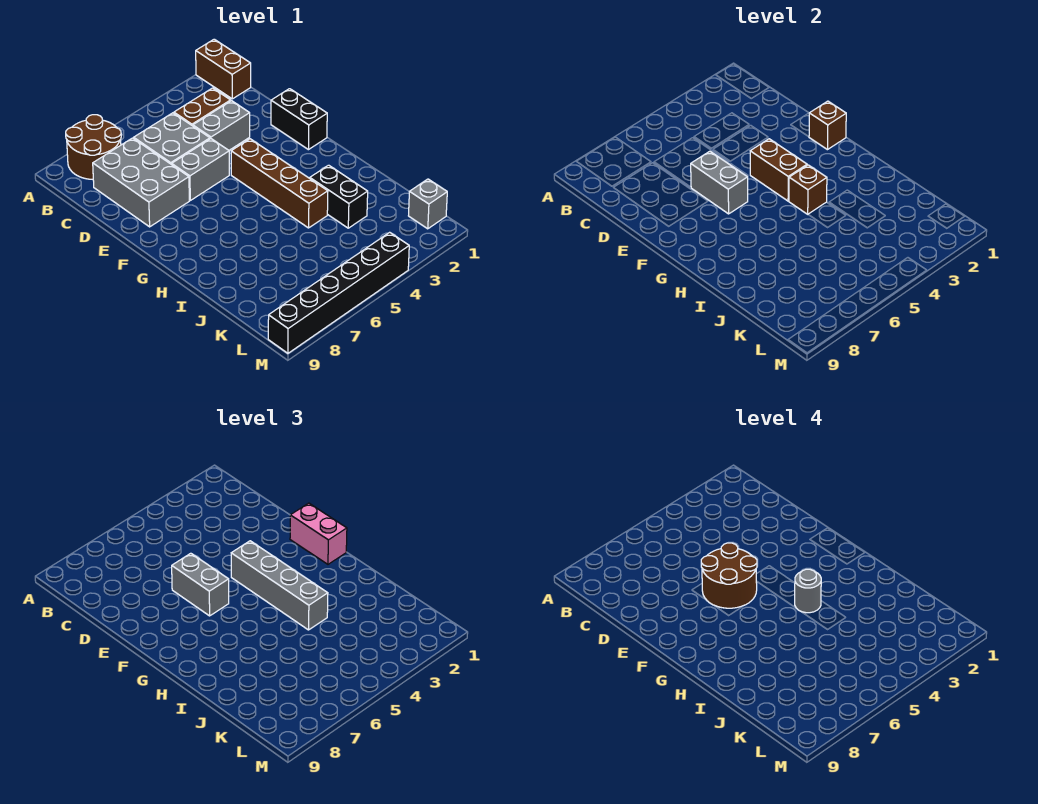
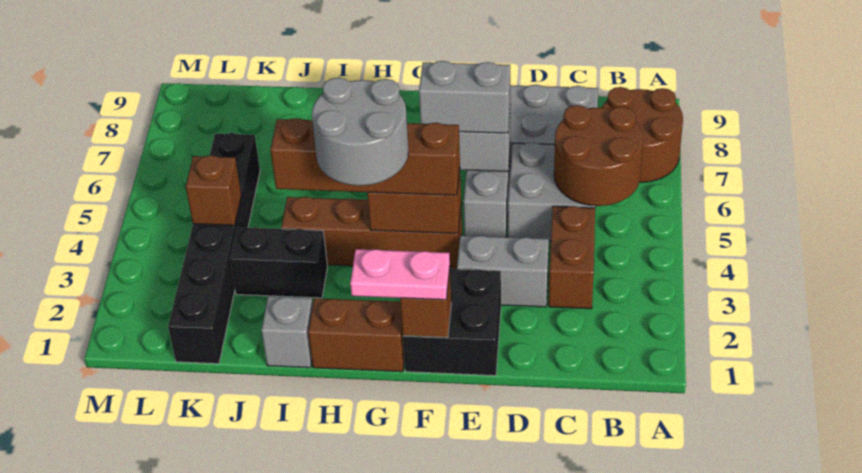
brown 1x2 brick [196,39,251,99] -> brown 1x2 brick moved to [308,298,404,372]
grey 1x2 brick [193,101,250,150] -> grey 1x2 brick turned to [457,236,549,307]
black 1x2 brick [271,89,327,150] -> black 2x2 brick [403,269,501,376]
brown 2x2 round brick [701,543,757,608] -> brown 2x2 round brick moved to [554,105,643,206]
pink 1x2 brick [290,503,347,564] -> pink 1x2 plate [350,249,450,300]
grey 1x4 brick [231,541,328,630] -> brown 1x4 brick [271,118,460,195]
brown 1x1 brick [789,165,827,214] -> brown 1x1 brick moved to [186,155,241,225]
grey 1x1 round brick [795,569,821,613] -> grey 2x2 round brick [312,78,408,186]
grey 1x1 brick [409,179,447,229] -> grey 1x1 brick moved to [261,296,313,368]
black 1x6 brick [268,232,409,353] -> black 1x6 brick moved to [168,133,260,364]

